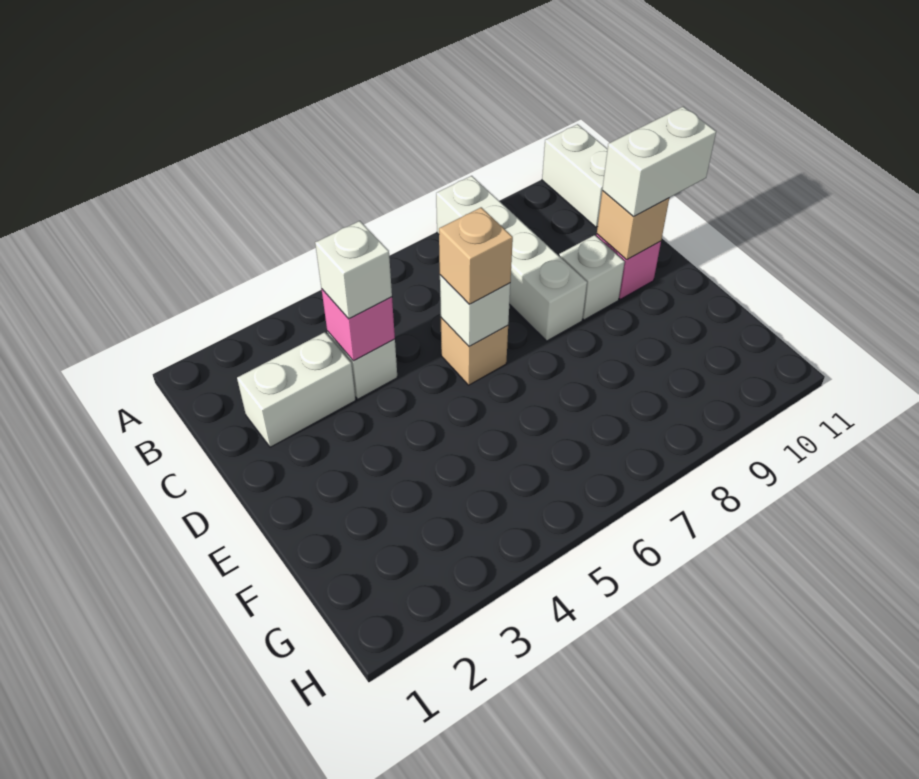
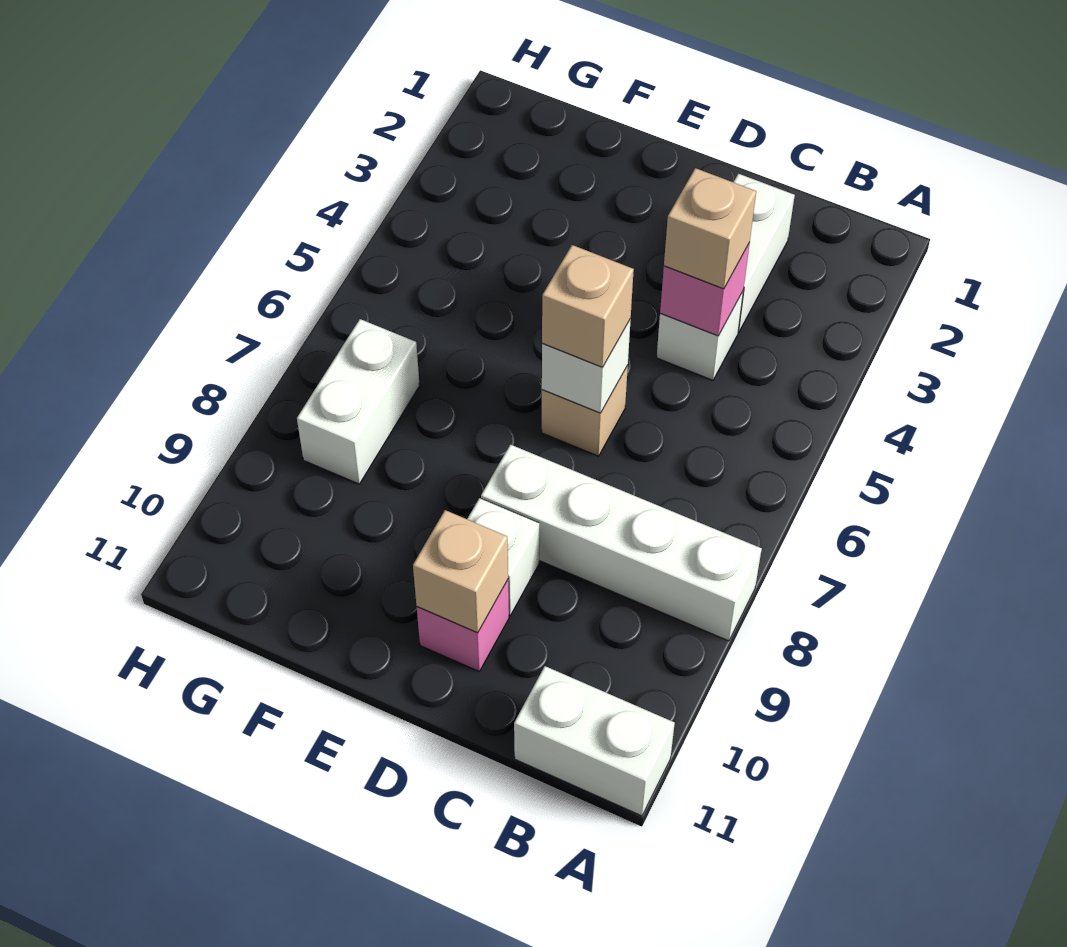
white 1x1 brick [315,221,392,319] -> tan 1x1 brick [664,168,756,289]
white 1x2 brick [602,107,716,217] -> white 1x2 brick moved to [297,319,420,484]

